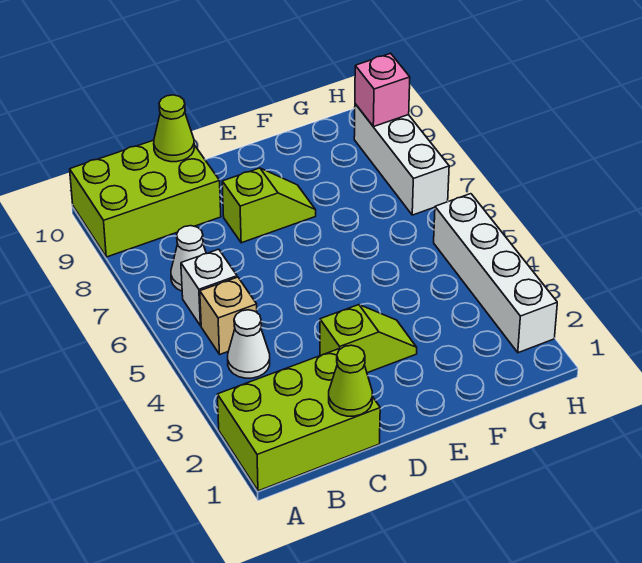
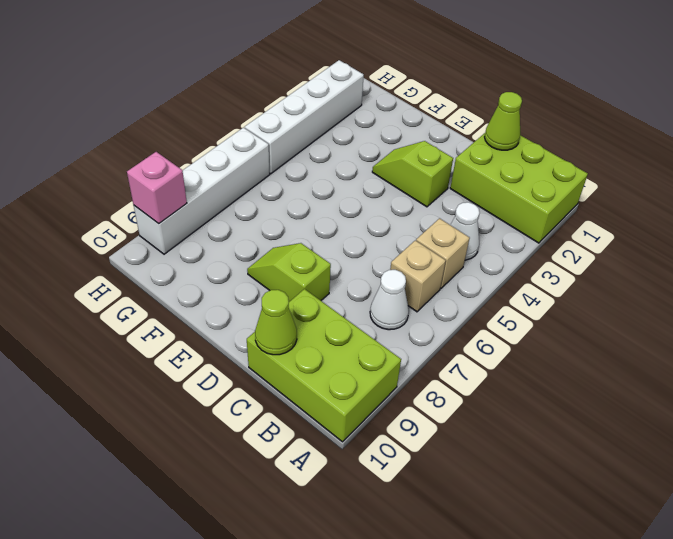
white 1x1 brick [181,249,237,326] -> tan 1x1 brick [390,240,446,312]
white 1x3 brick [354,104,449,215] -> white 1x4 brick [134,128,270,254]

